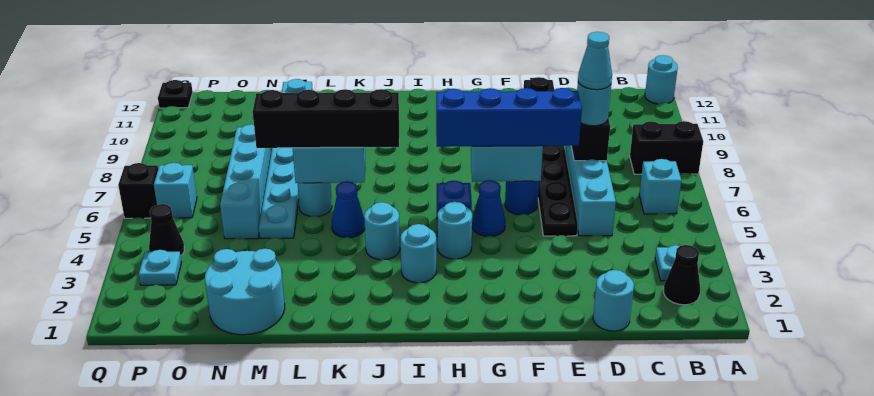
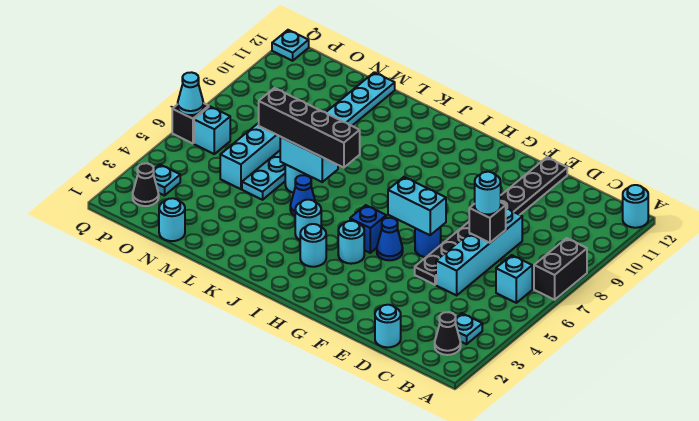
black 1x2 brick [630,121,703,174] -> black 1x2 brick turned to [534,238,587,300]
cyan 1x1 cone [578,32,612,90] -> cyan 1x1 cone moved to [178,72,204,115]
blue 1x4 brick [436,88,582,147] -> none
cyan 2x2 round brick [205,249,285,335] -> cyan 1x1 round brick [159,198,185,241]
black 1x1 cone [149,204,184,256] -> black 1x1 cone moved to [133,163,159,206]
black 1x1 plate [158,80,193,108] -> cyan 1x1 plate [272,30,309,61]

